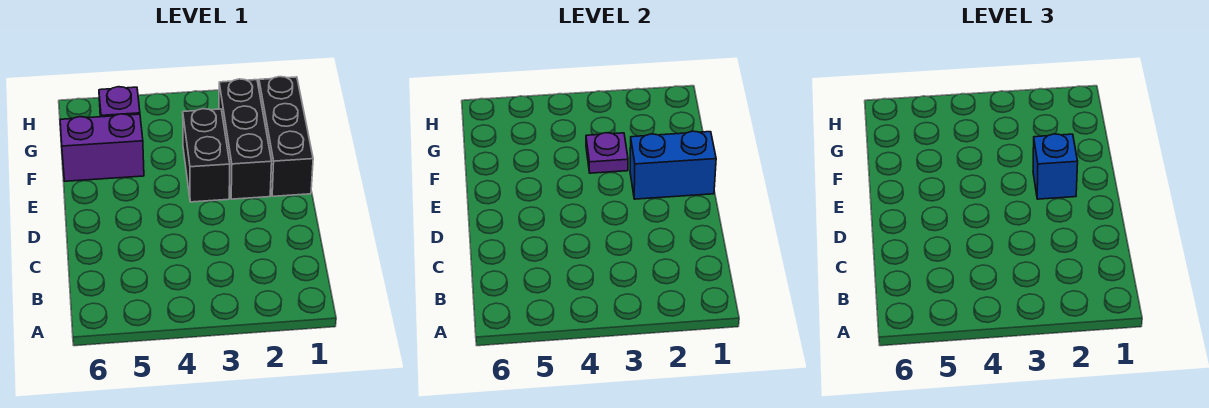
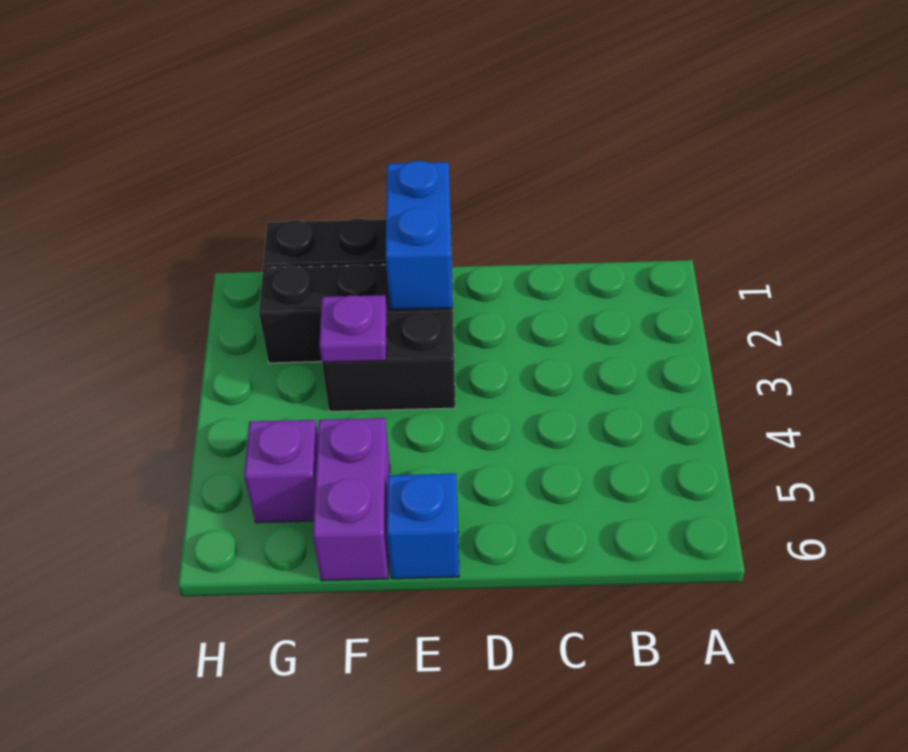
blue 1x1 brick [1033,134,1078,199] -> blue 1x1 brick moved to [387,474,459,579]

